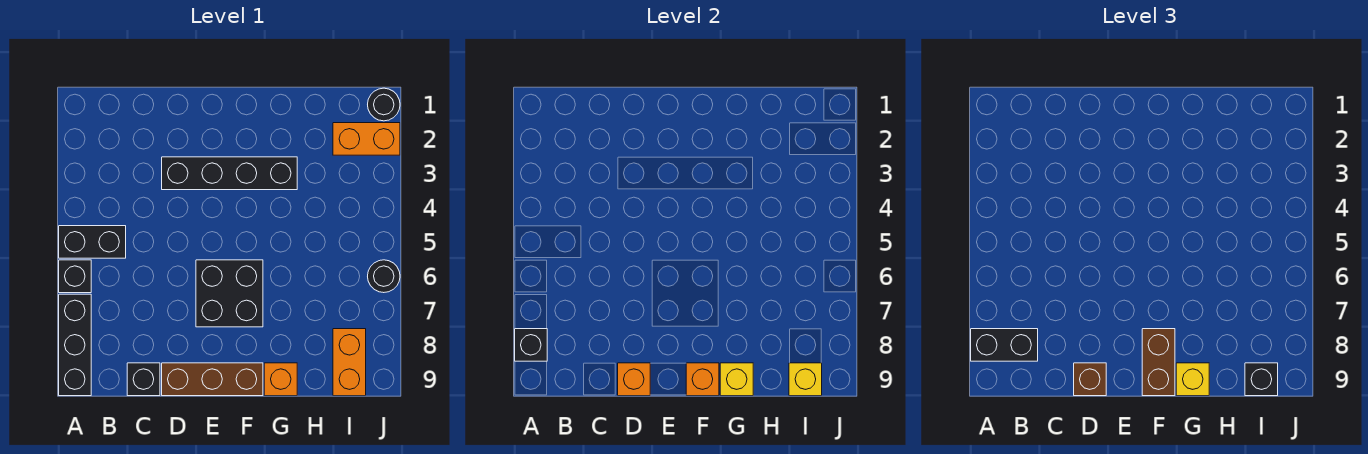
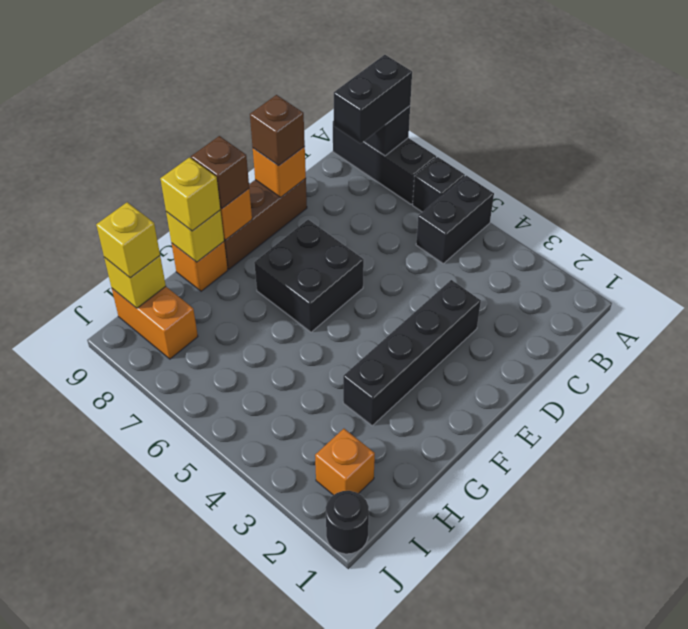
black 1x1 brick [127,363,160,396] -> none
brown 1x2 brick [1142,329,1175,396] -> brown 1x1 brick [191,136,249,208]
orange 1x2 brick [333,123,400,155] -> orange 1x1 brick [315,429,375,495]
black 1x1 brick [1245,363,1278,396] -> yellow 1x1 brick [96,202,160,278]
black 1x1 round brick [368,260,400,293] -> none

